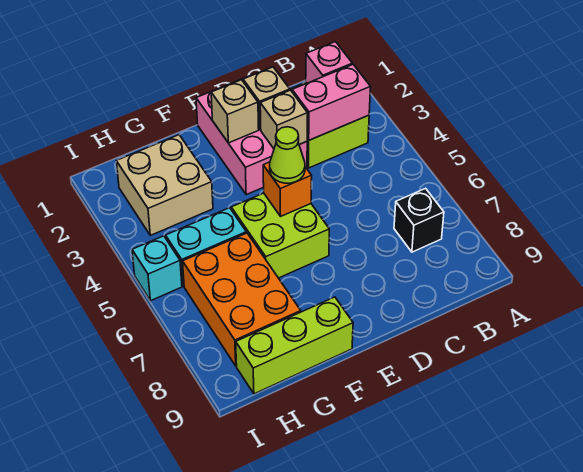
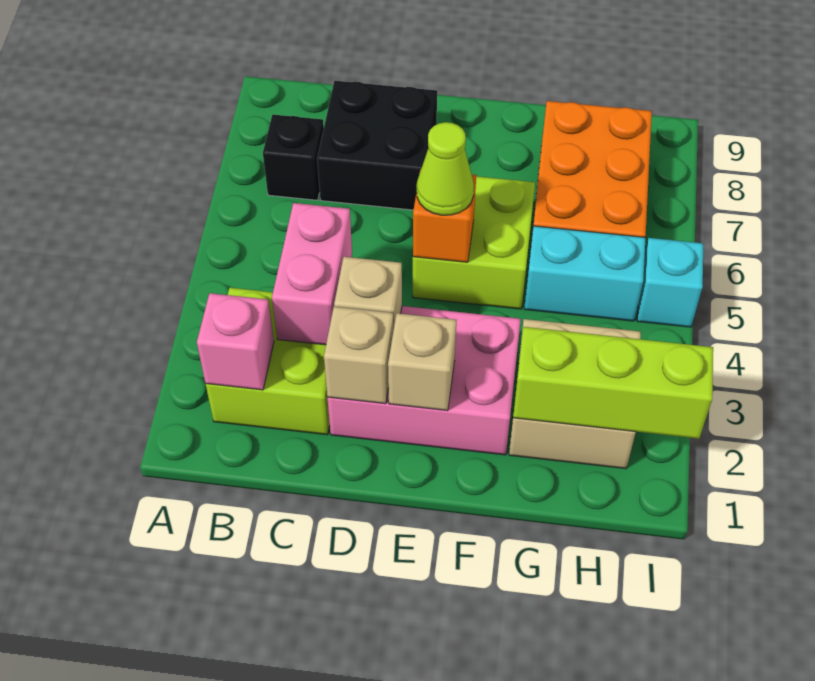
pink 1x2 brick [292,64,371,140] -> pink 1x2 brick turned to [272,203,352,345]
none -> black 2x2 brick [317,81,437,210]
pink 2x3 brick [196,73,307,195] -> pink 2x3 brick turned to [327,306,521,455]
lime 1x3 brick [236,297,353,394] -> lime 1x3 brick moved to [513,327,713,439]

